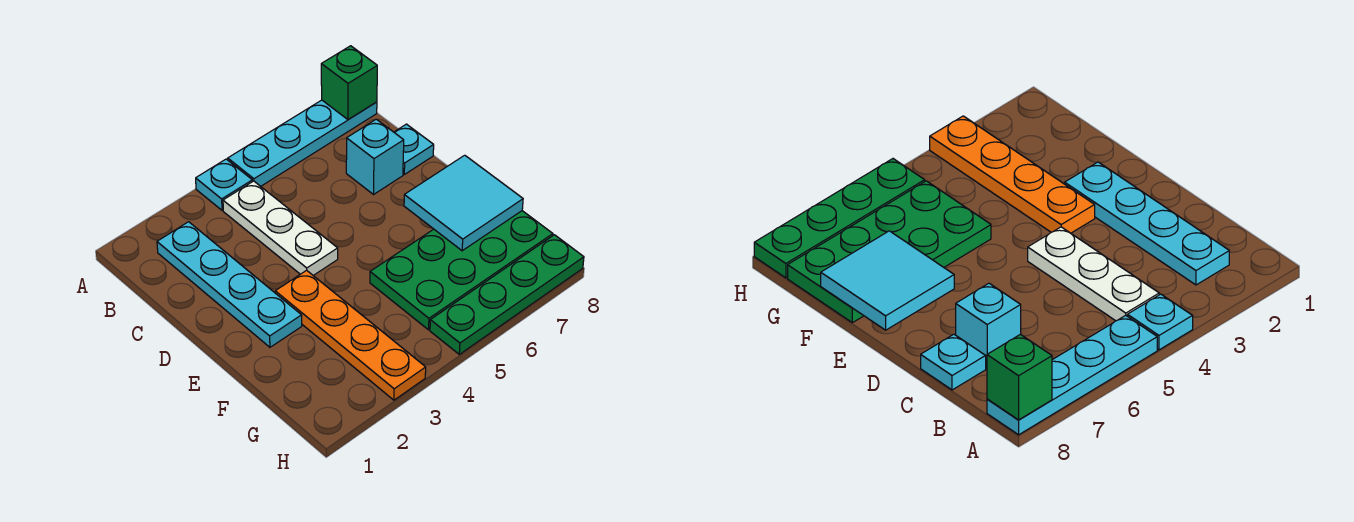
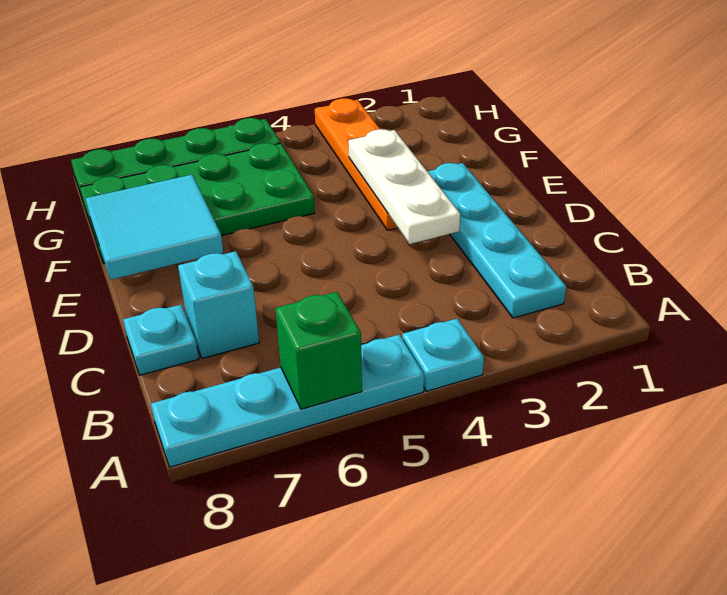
green 1x1 brick [321,46,377,120] -> green 1x1 brick moved to [275,292,362,409]
white 1x3 plate [223,181,338,275] -> white 1x3 plate moved to [348,129,460,244]

